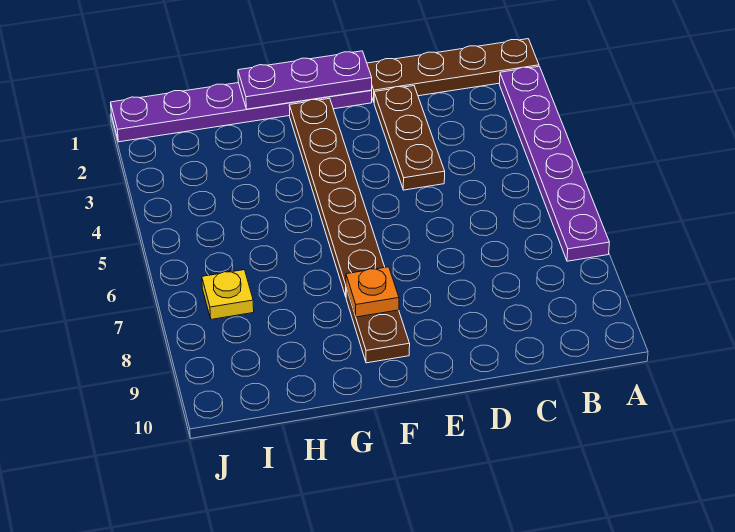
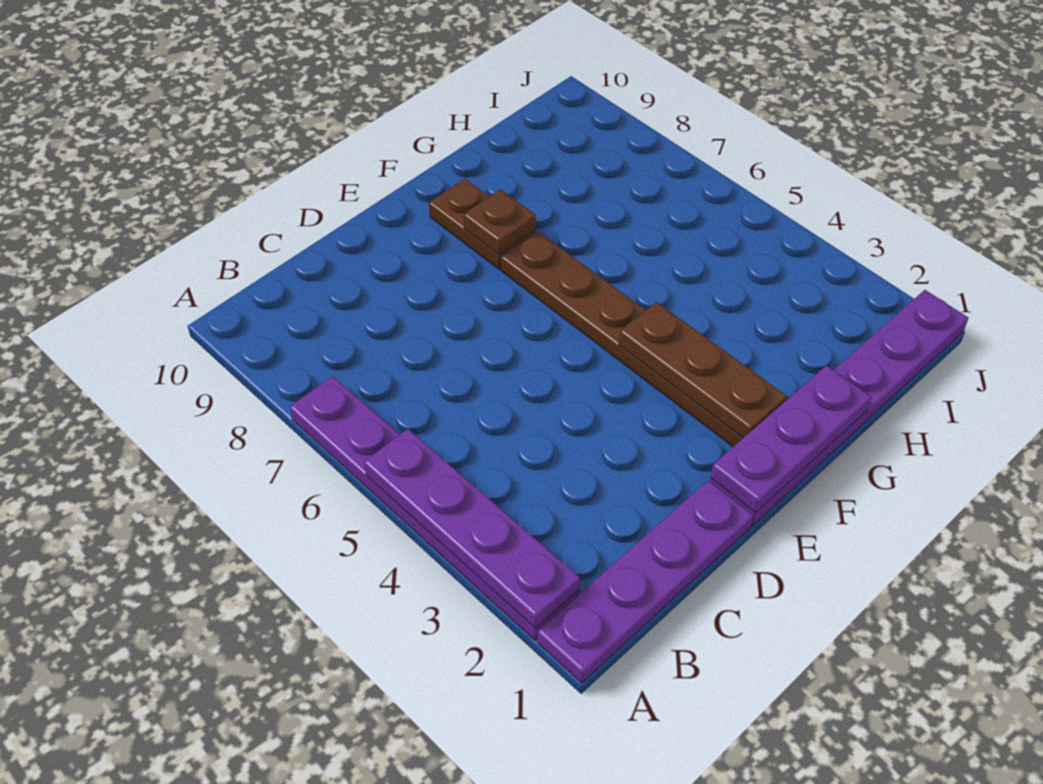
brown 1x4 plate [367,39,539,102] -> purple 1x4 plate [537,480,753,683]
none -> purple 1x4 plate [364,429,580,628]
brown 1x3 plate [374,86,445,190] -> brown 1x3 plate moved to [619,302,787,438]
orange 1x1 plate [346,267,399,317] -> brown 1x1 plate [464,189,536,255]
yellow 1x1 plate [202,270,254,319] -> none

